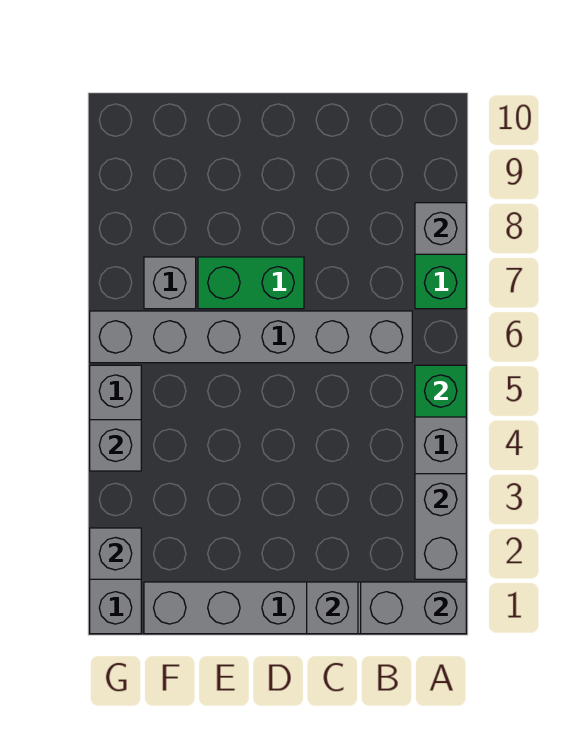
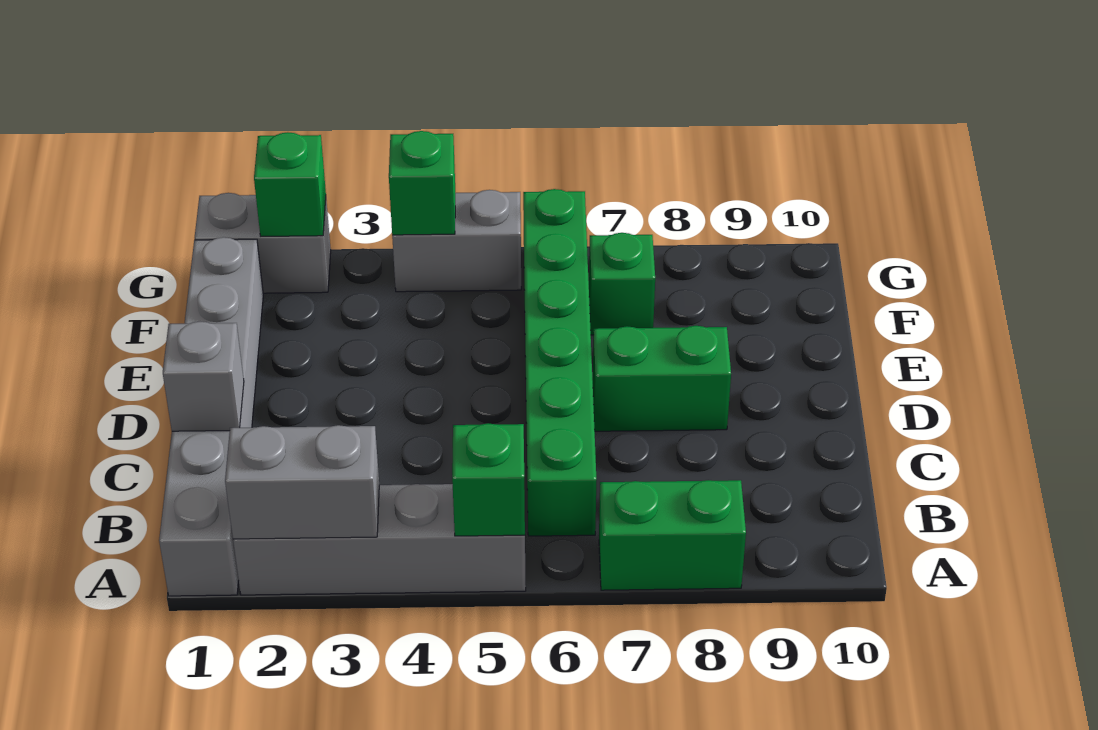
grey 1x2 brick [361,582,466,634] -> none
grey 1x1 brick [415,203,466,254] -> none
grey 1x6 brick [90,311,412,363] -> green 1x6 brick [523,189,596,536]
green 1x2 brick [198,257,304,309] -> green 1x2 brick turned to [593,326,731,431]
grey 1x1 brick [144,257,196,309] -> green 1x1 brick [589,233,655,335]
grey 1x1 brick [90,528,141,579] -> green 1x1 brick [254,132,326,236]
grey 1x1 brick [90,420,141,471] -> green 1x1 brick [389,131,455,235]

